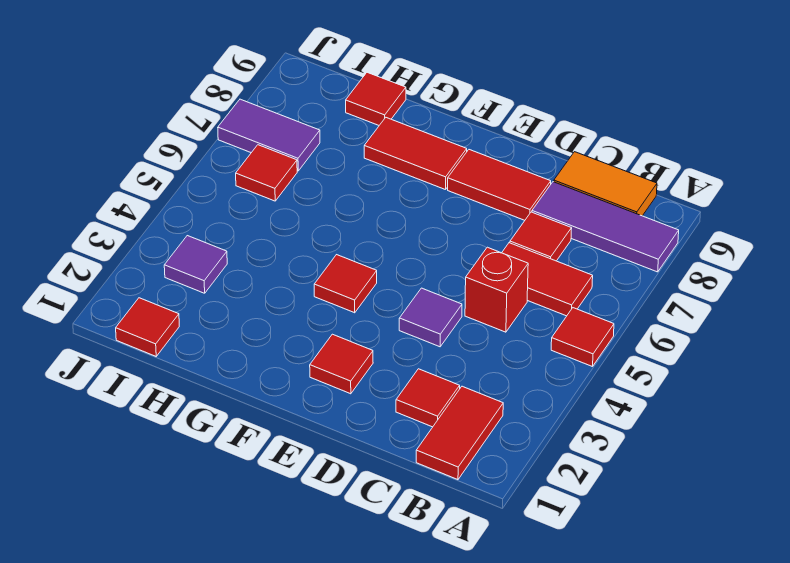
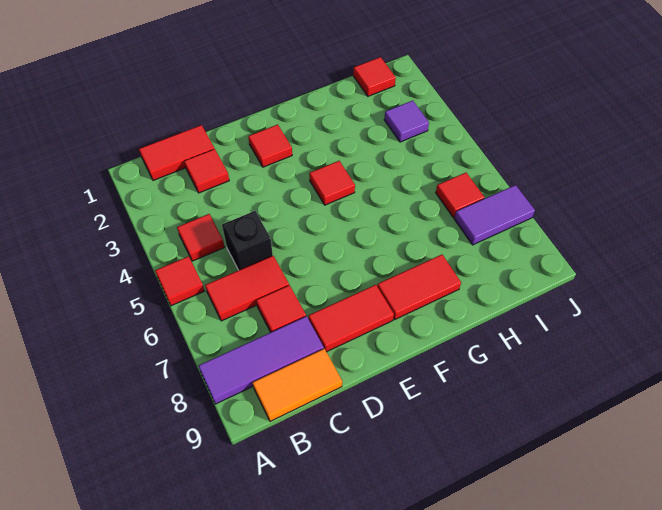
red 1x2 tile [416,386,503,480] -> red 1x2 tile turned to [139,125,214,180]
red 1x1 brick [465,247,528,332] -> black 1x1 brick [222,211,273,270]
purple 1x1 tile [399,288,462,347] -> none
red 1x1 tile [346,72,406,125] -> red 1x1 tile moved to [177,214,224,261]

